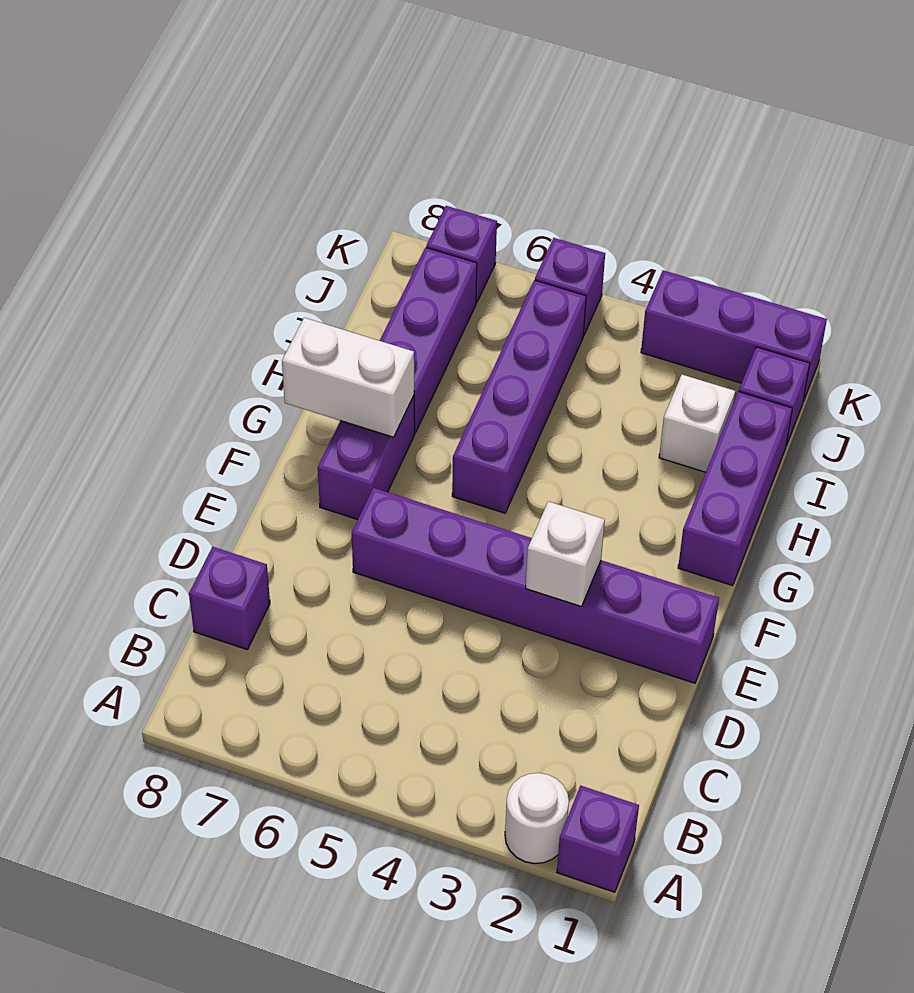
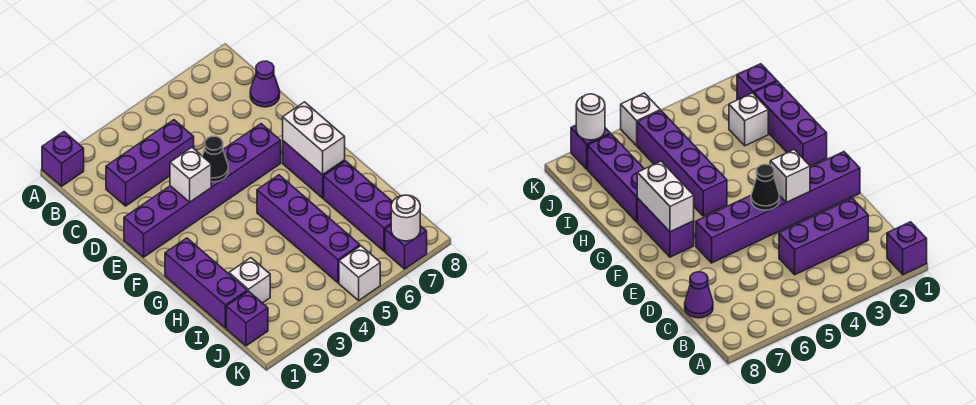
white 1x1 round brick [505,773,569,864] -> white 1x1 round brick moved to [391,195,420,241]
purple 1x1 brick [189,547,270,649] -> purple 1x1 cone [250,61,280,107]
none -> black 1x1 cone [202,136,228,182]
white 1x2 brick [282,318,414,437] -> white 1x2 brick turned to [283,102,345,175]
purple 1x3 brick [641,270,827,402] -> purple 1x3 brick moved to [106,120,194,206]
purple 1x1 brick [535,238,605,335] -> white 1x1 brick [339,246,380,301]

